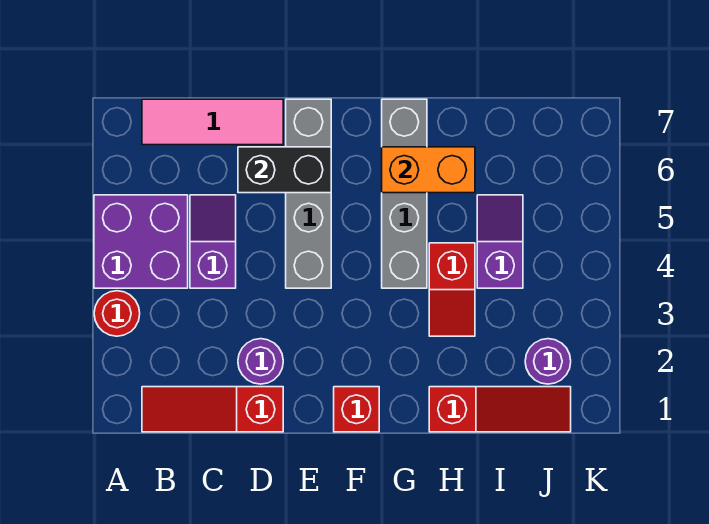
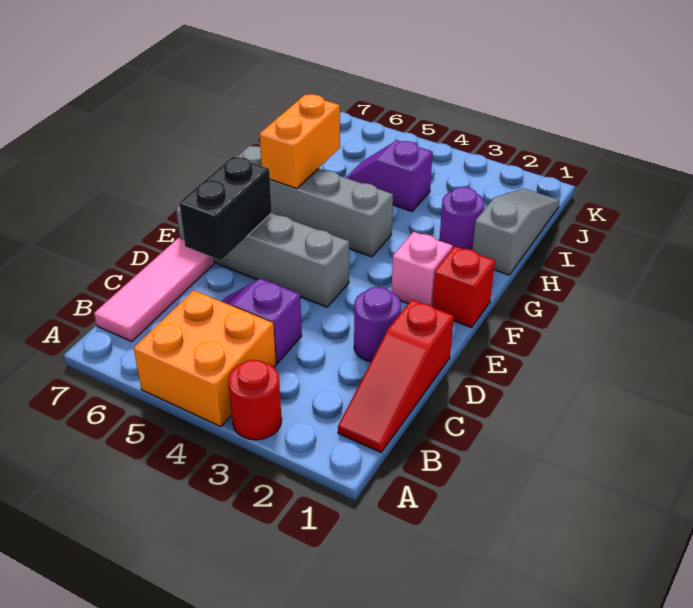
purple 2x2 brick [94,195,188,288] -> orange 2x2 brick [134,290,276,427]
none -> pink 1x1 brick [392,232,453,306]
red 1x3 slope [429,387,571,432] -> grey 1x3 slope [472,188,560,275]
red 1x2 slope [429,243,475,336] -> none
purple 1x1 round brick [525,339,571,384] -> purple 1x1 round brick moved to [439,187,484,250]

